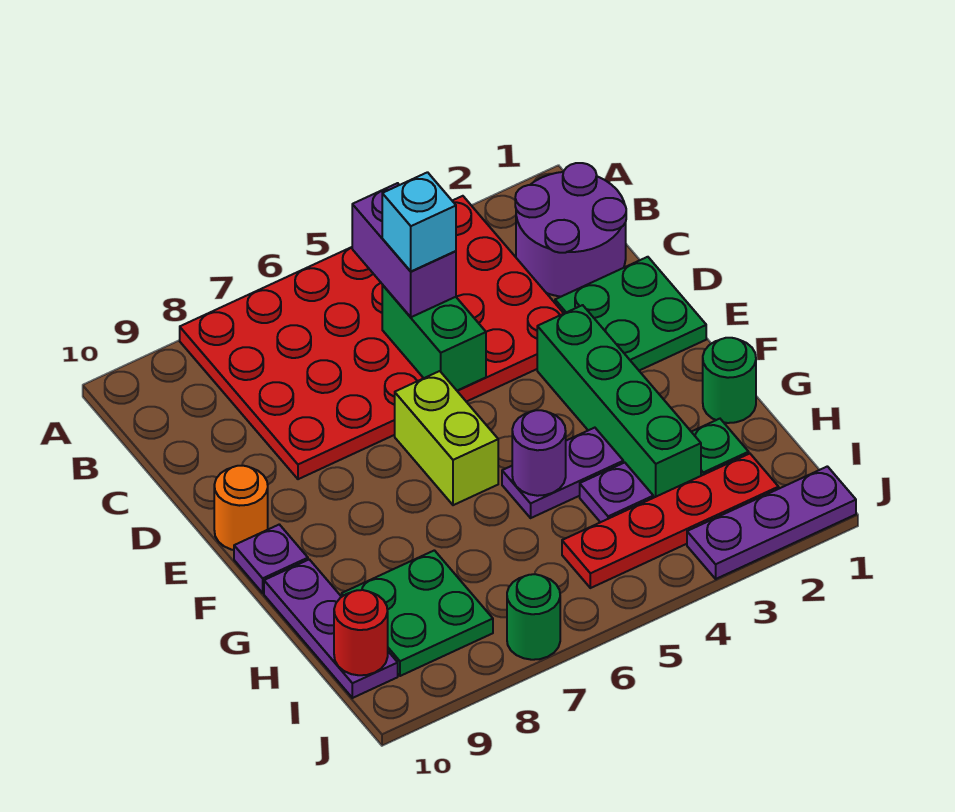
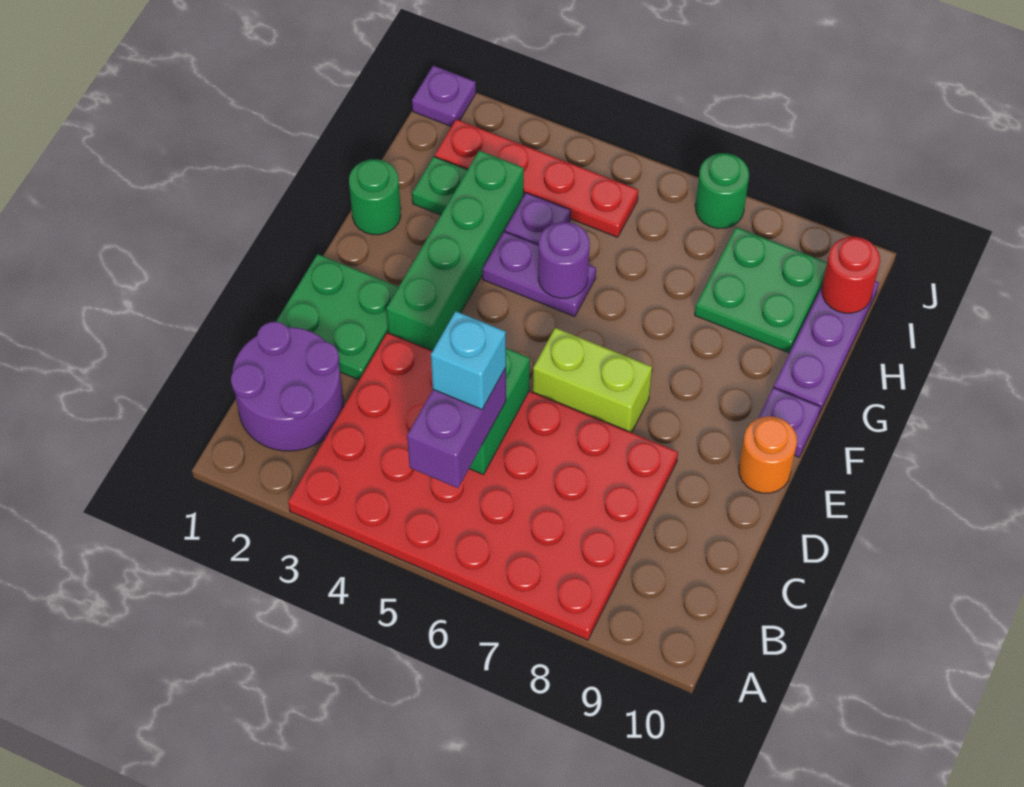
lime 1x2 brick [395,371,498,505] -> lime 1x2 brick turned to [533,328,652,433]
purple 1x3 plate [687,466,856,579] -> purple 1x1 plate [412,66,476,127]

